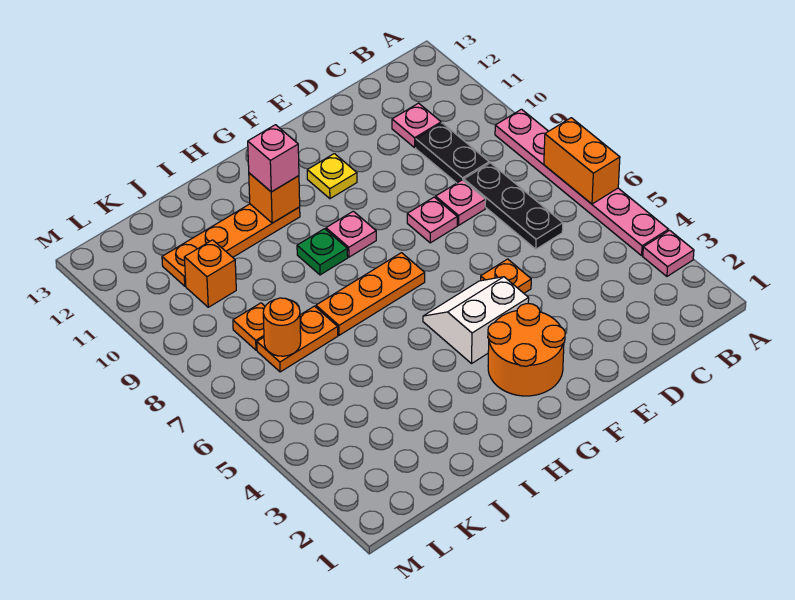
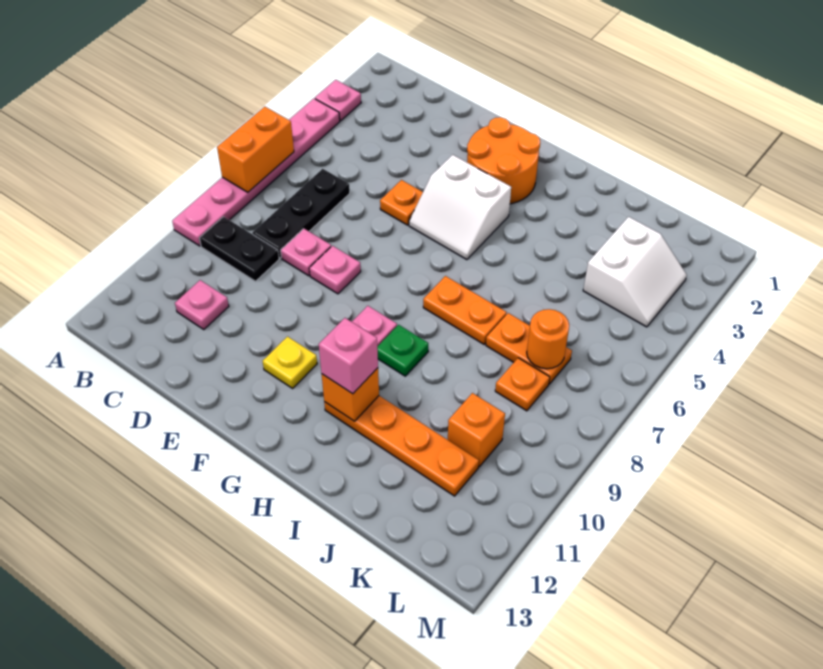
black 1x2 plate [416,123,489,183] -> black 1x2 plate turned to [200,217,279,281]
orange 1x3 plate [316,253,425,335] -> orange 1x2 plate [423,276,507,344]
none -> white 2x2 slope [583,217,687,327]

